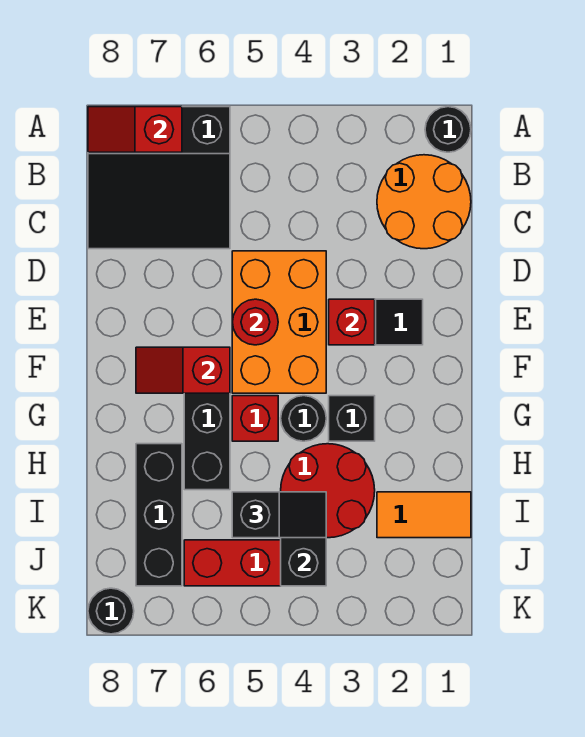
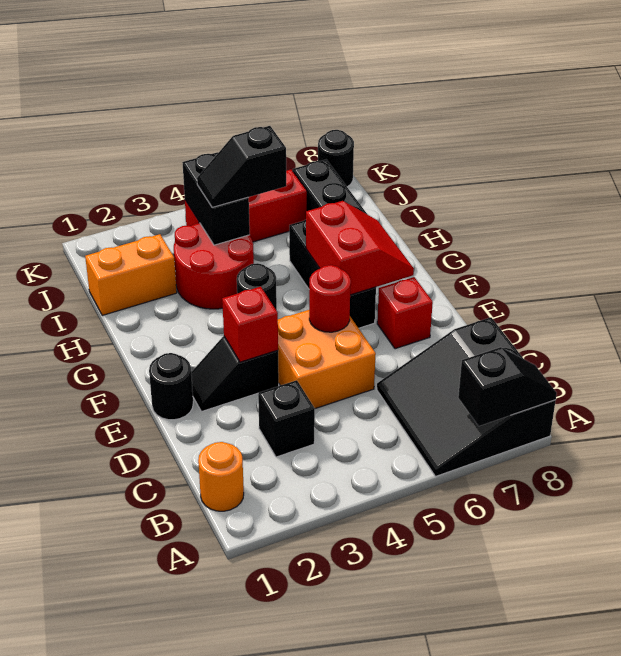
black 1x1 round brick [425,107,471,152] -> black 1x1 round brick moved to [149,353,193,420]
black 3x3 slope [88,107,230,249] -> black 3x3 slope turned to [377,317,556,476]
red 1x2 slope [88,107,182,152] -> black 1x2 slope [458,347,557,426]
orange 2x2 round brick [377,155,471,249] -> orange 1x1 round brick [198,442,244,511]
orange 2x3 brick [232,251,326,393] -> orange 2x2 brick [278,310,376,409]
red 1x2 slope [136,347,230,393] -> red 2x2 slope [306,201,414,295]
black 1x1 brick [329,396,375,441] -> black 1x1 brick moved to [258,380,315,457]
red 1x1 brick [232,396,278,441] -> red 1x1 brick moved to [377,277,433,349]
orange 1x2 tile [377,492,471,538] -> orange 1x2 brick [85,234,177,315]

